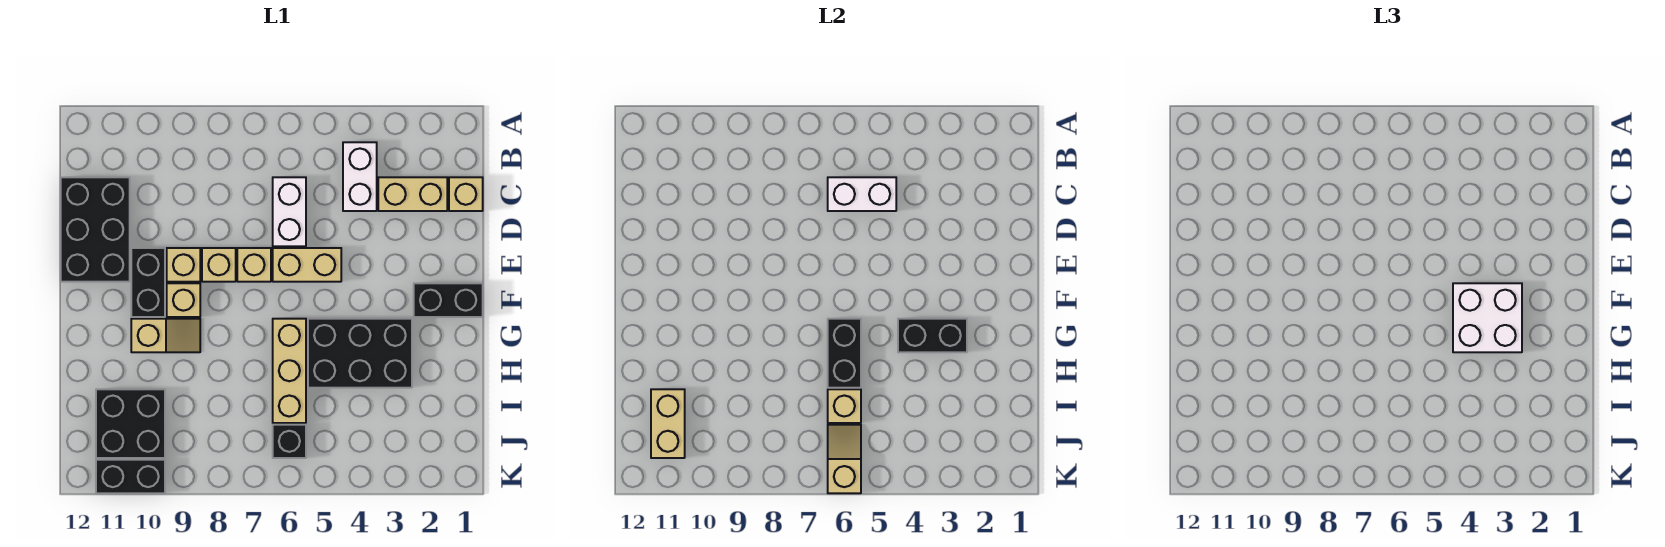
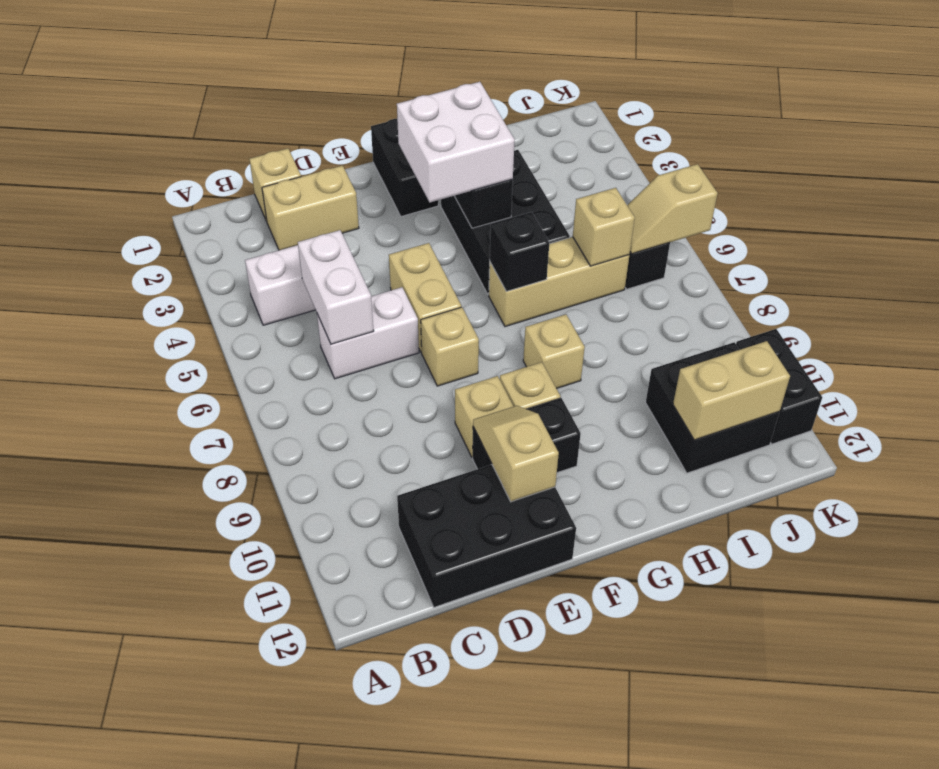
tan 1x2 brick [378,177,447,211] -> tan 1x2 brick turned to [262,166,359,250]
tan 1x1 brick [202,248,236,282] -> tan 1x1 brick moved to [523,314,585,388]
black 1x2 brick [828,319,861,388] -> black 1x1 brick [490,212,549,291]
tan 1x2 slope [131,319,200,352] -> tan 1x2 slope moved to [473,406,559,502]

